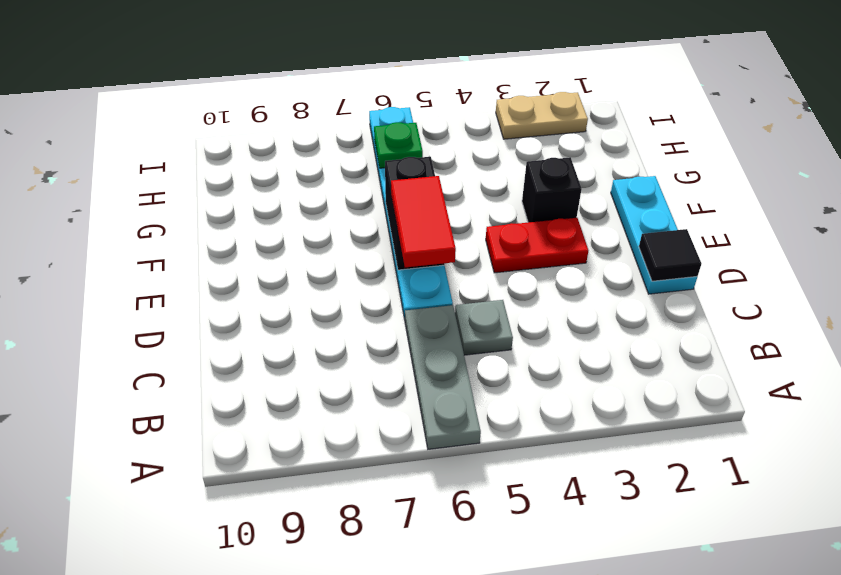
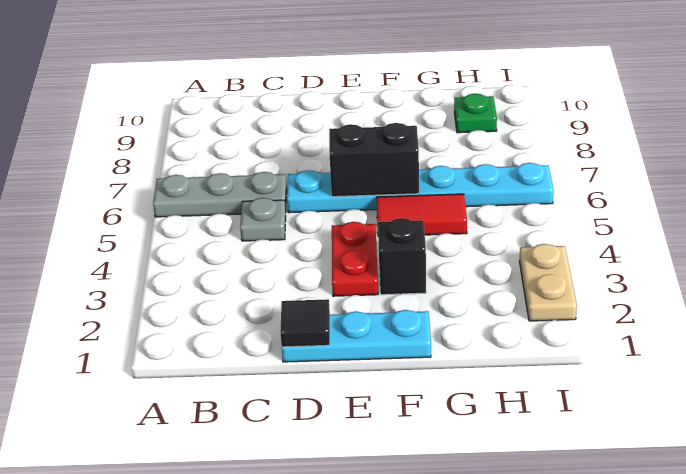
red 1x2 tile [391,176,456,267] -> red 1x2 tile moved to [376,194,467,235]
green 1x1 plate [374,122,423,168] -> green 1x1 plate moved to [454,94,497,133]

